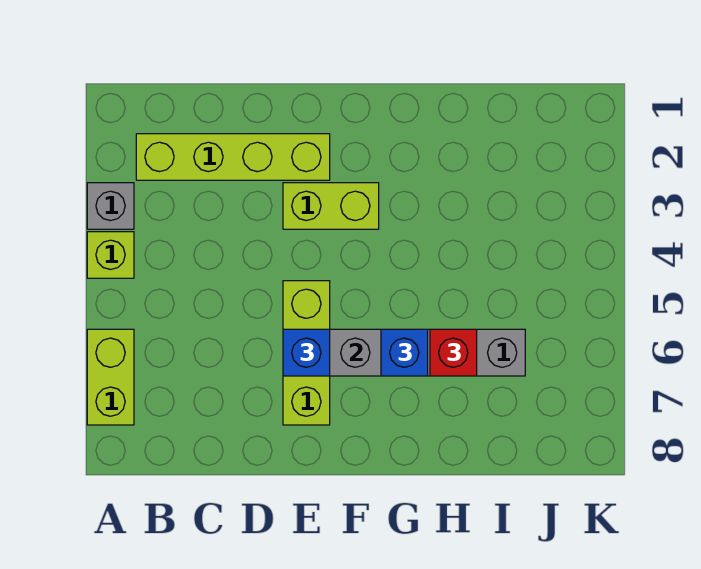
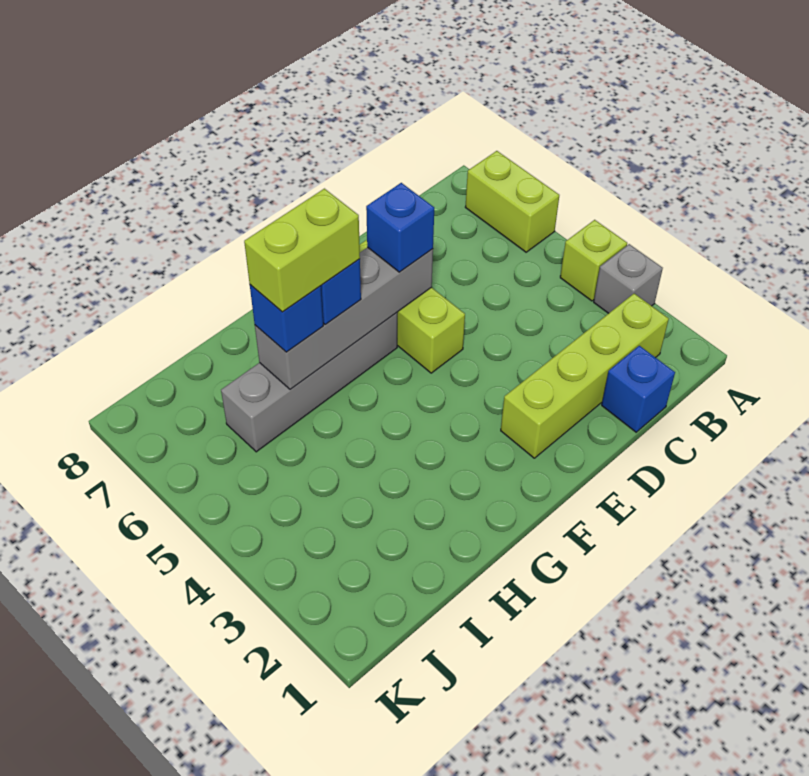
none -> blue 1x1 brick [602,346,675,432]
lime 1x2 brick [283,183,379,229] -> lime 1x2 brick moved to [244,189,360,312]
red 1x1 brick [430,329,477,376] -> blue 1x1 brick [250,285,323,352]

